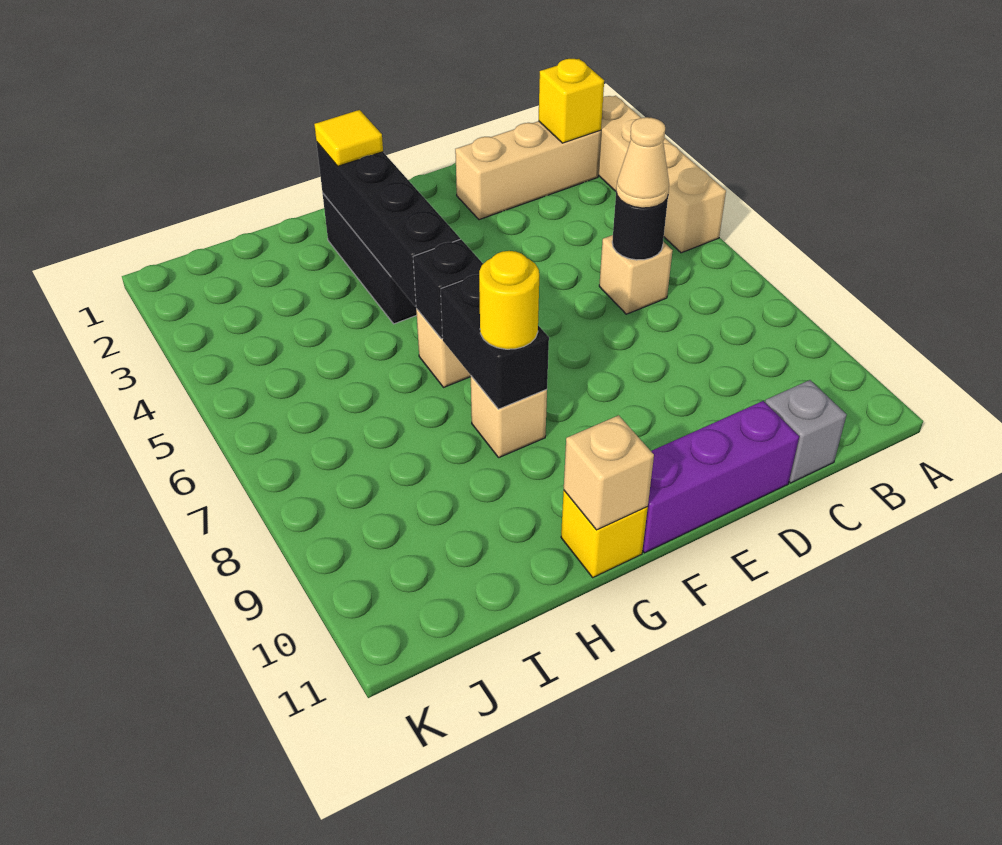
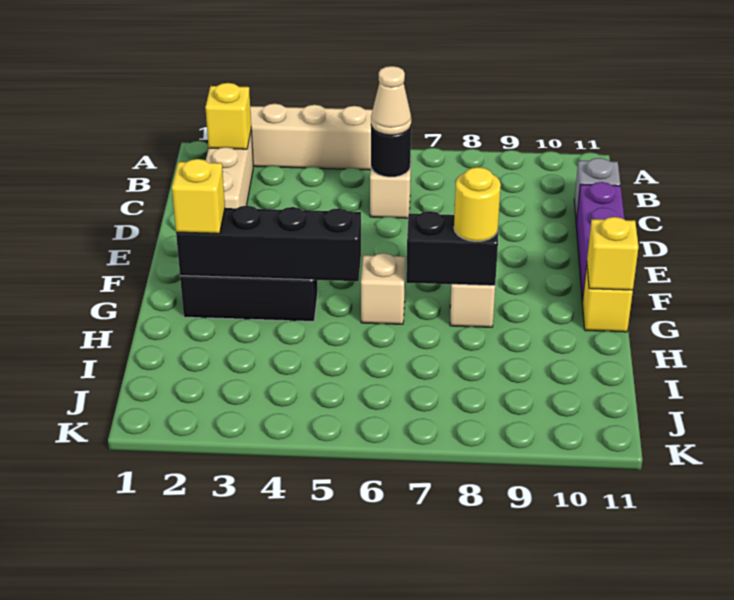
yellow 1x1 tile [314,110,383,166] -> yellow 1x1 brick [172,159,225,234]
black 1x1 brick [413,239,483,339] -> none
tan 1x1 brick [564,415,654,530] -> yellow 1x1 brick [587,217,639,290]

